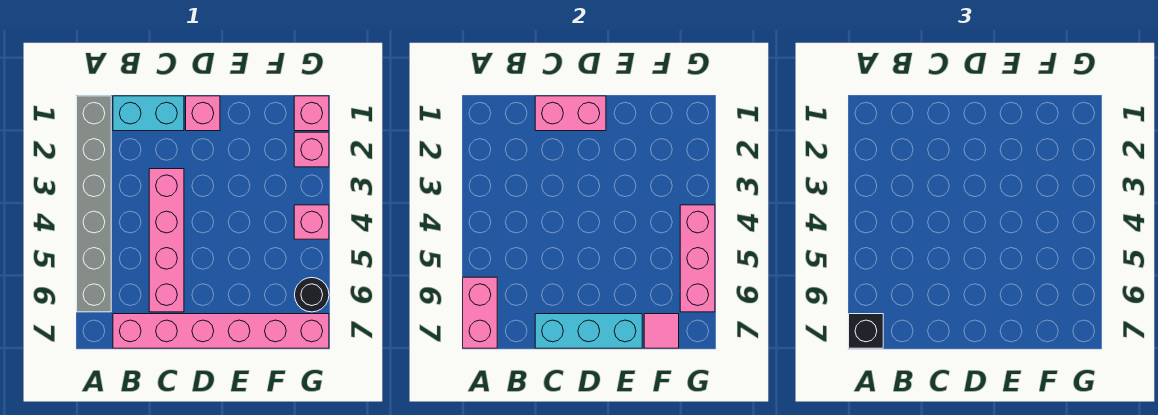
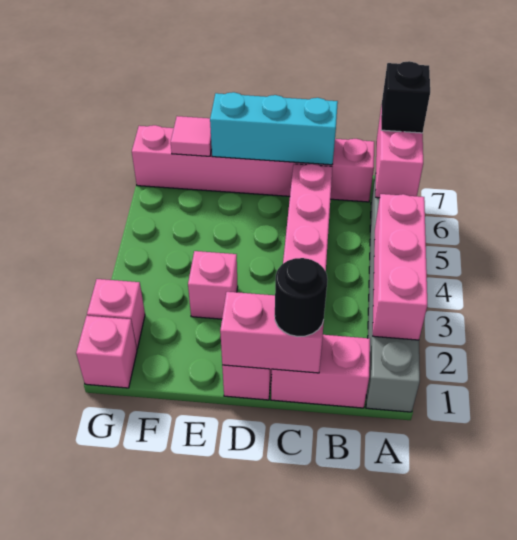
cyan 1x2 brick [113,96,184,131] -> pink 1x2 brick [271,335,370,408]
pink 1x1 brick [294,205,329,239] -> pink 1x1 brick moved to [188,251,238,319]
pink 1x3 brick [680,205,715,312] -> pink 1x3 brick moved to [373,194,427,340]
black 1x1 round brick [295,278,329,312] -> black 1x1 round brick moved to [275,258,328,337]

